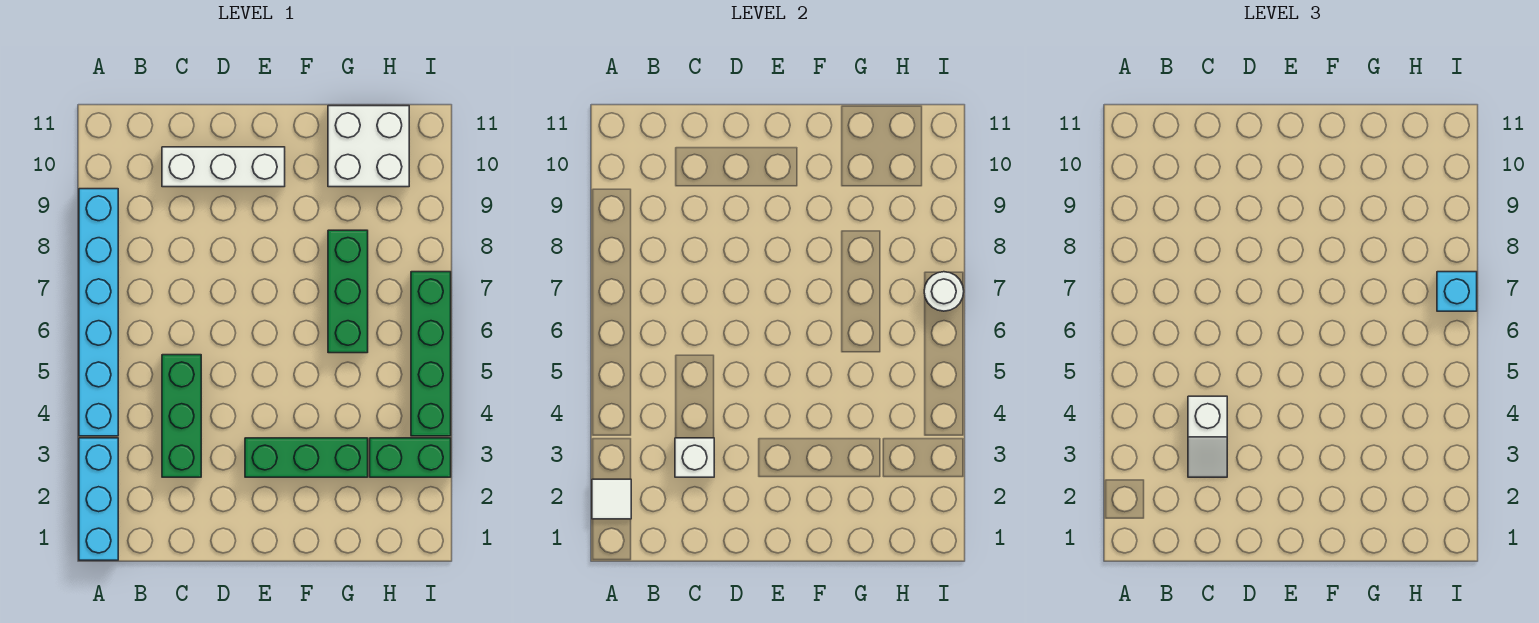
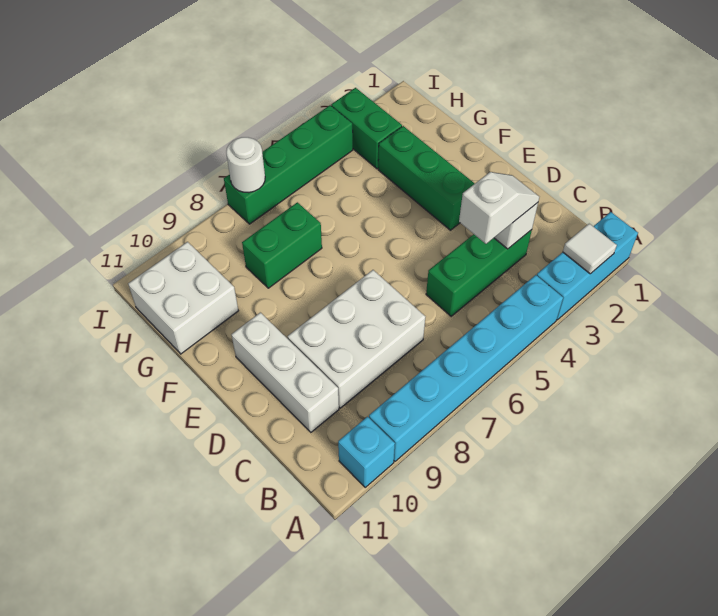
none -> white 2x3 brick [288,270,425,408]
green 1x3 brick [328,230,368,353] -> green 1x2 brick [242,202,322,288]
cyan 1x1 brick [1437,272,1477,311] -> cyan 1x1 brick moved to [338,417,395,487]

